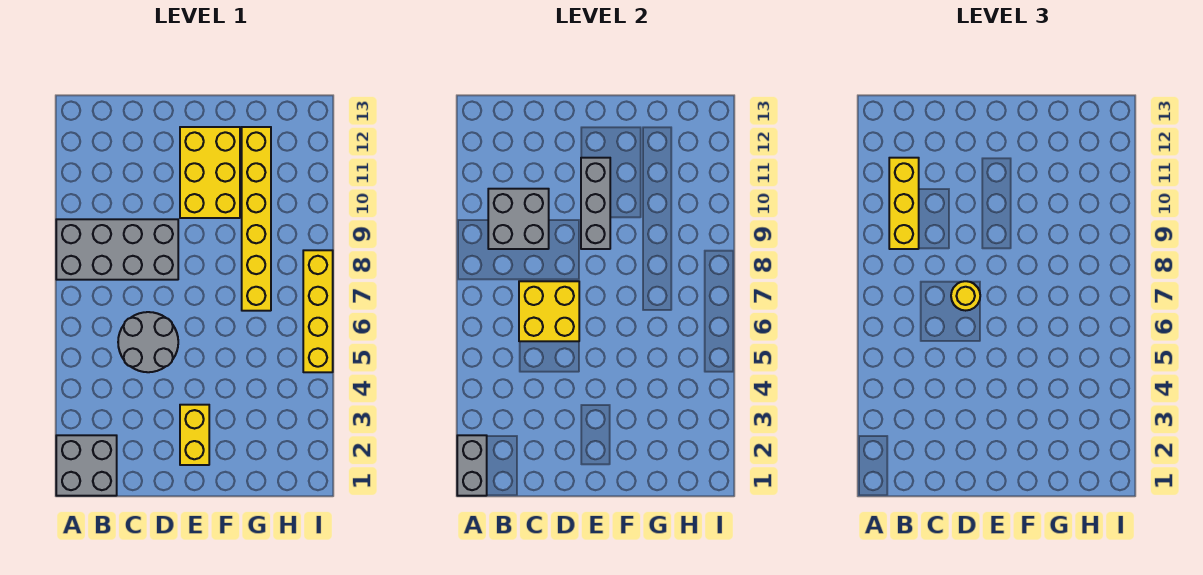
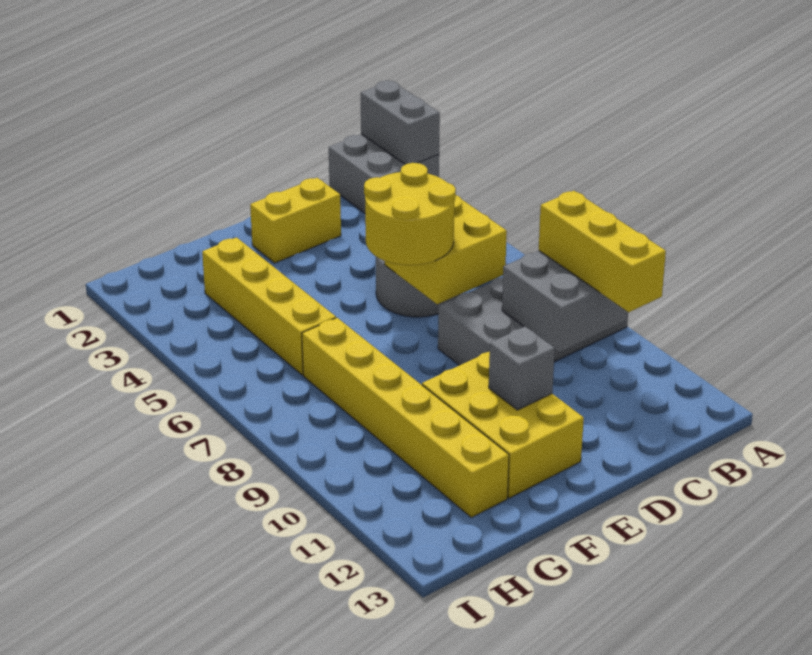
yellow 1x1 round brick [951,281,980,311] -> yellow 2x2 round brick [364,163,456,265]
yellow 1x2 brick [180,405,209,465] -> yellow 1x2 brick turned to [250,178,341,263]
grey 1x3 brick [581,158,610,249] -> grey 1x1 brick [489,327,555,410]
yellow 1x4 brick [303,250,333,372] -> yellow 1x4 brick moved to [202,237,336,375]

